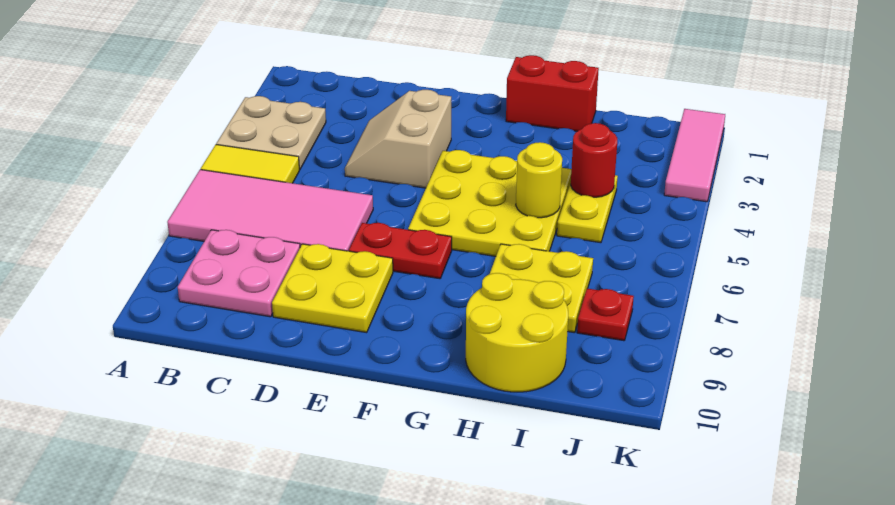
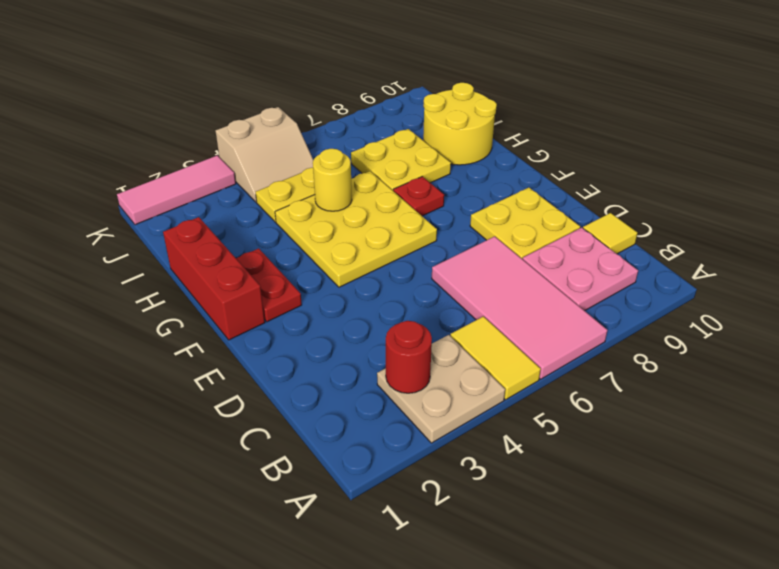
none -> yellow 1x1 tile [583,213,637,254]
tan 2x2 slope [345,90,451,188] -> tan 2x2 slope moved to [216,107,313,202]
red 1x2 plate [349,223,452,279] -> red 1x2 plate moved to [236,248,302,322]
red 1x2 brick [506,55,599,131] -> red 1x3 brick [163,217,265,340]
red 1x1 round brick [571,123,617,197] -> red 1x1 round brick moved to [386,321,432,393]
red 1x1 plate [577,288,634,341] -> red 1x1 plate moved to [393,176,444,216]

